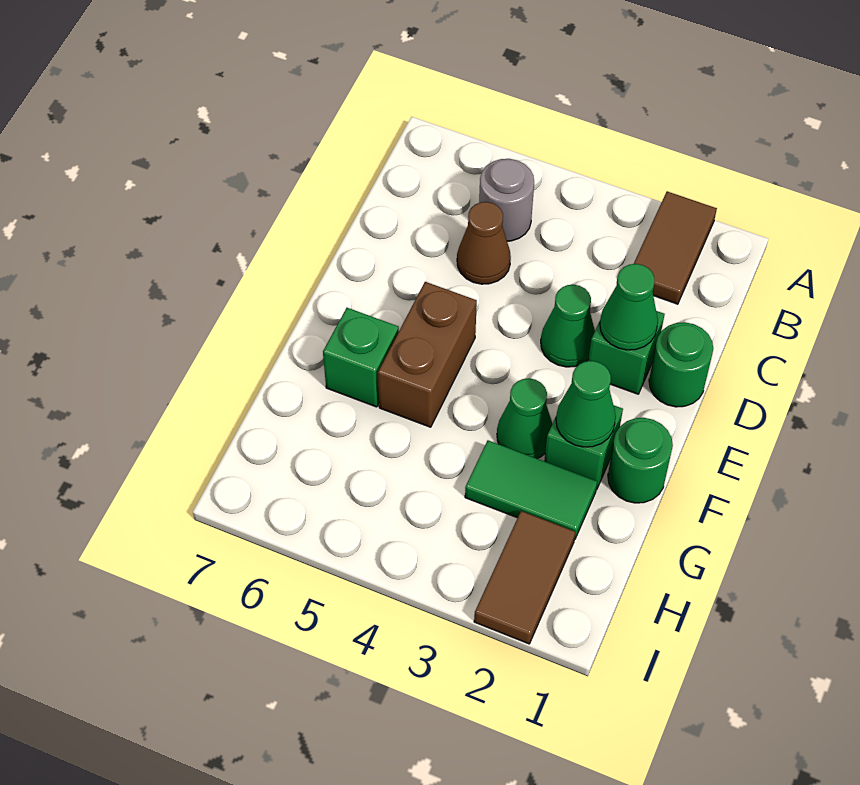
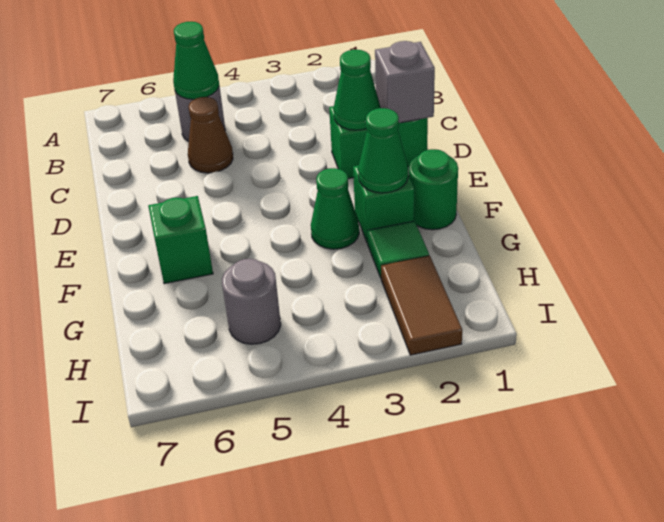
brown 1x2 tile [634,191,717,304] -> none
none -> grey 1x1 brick [375,41,435,123]
green 1x1 cone [541,285,595,367] -> green 1x1 cone moved to [173,22,219,99]
brown 1x2 brick [378,282,477,427] -> none
green 1x2 tile [465,440,597,540] -> green 1x1 tile [367,221,429,278]
none -> grey 1x1 round brick [222,259,281,344]

